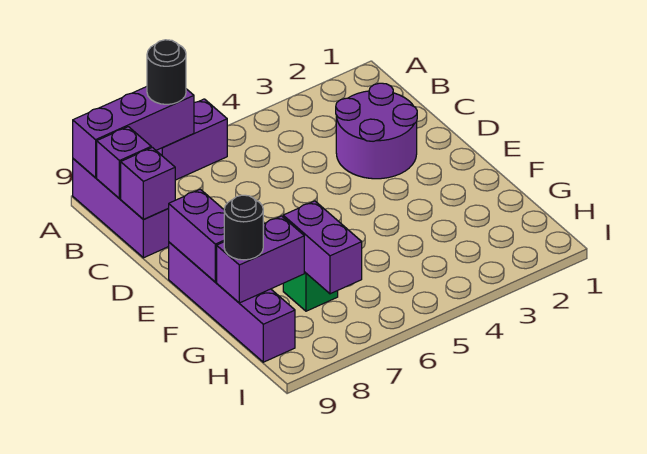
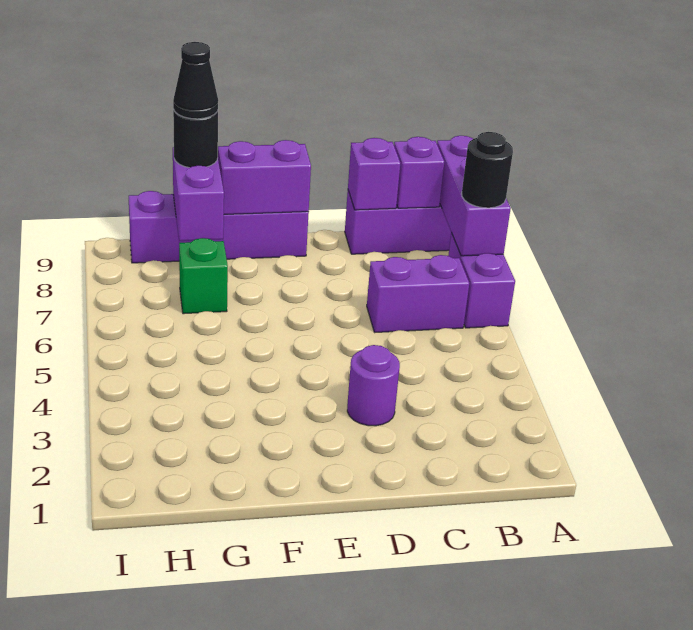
purple 2x2 round brick [336,83,417,179] -> purple 1x1 round brick [347,345,400,426]
purple 1x2 brick [283,201,362,294] -> purple 1x2 brick moved to [367,255,469,332]
none -> black 1x1 cone [173,42,218,119]

